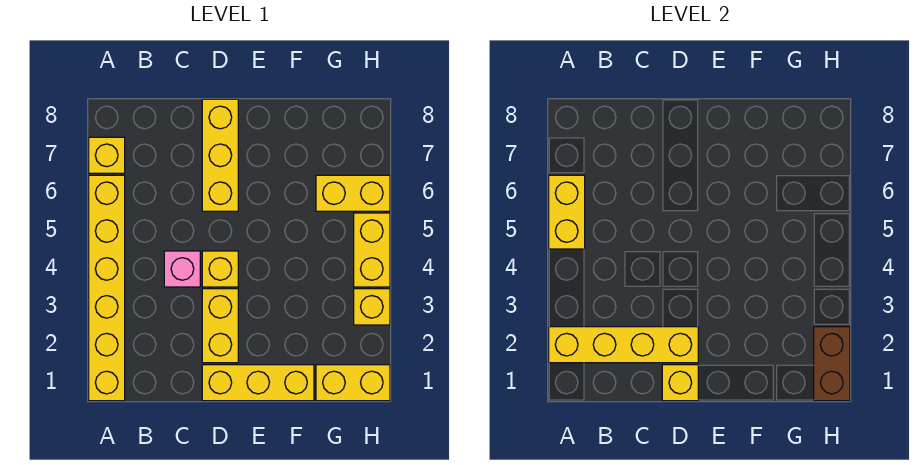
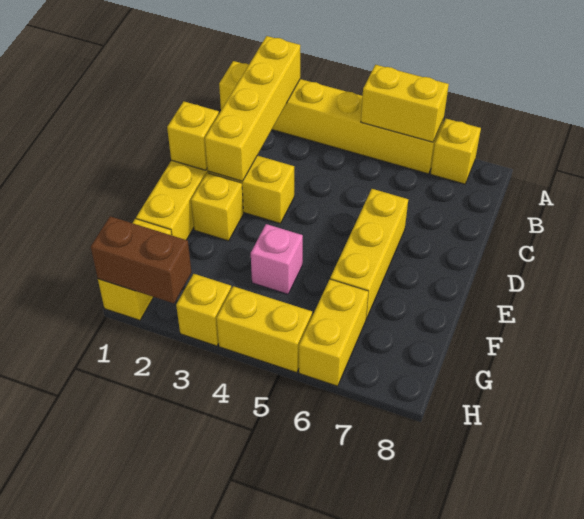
pink 1x1 brick [164,251,200,287] -> pink 1x1 brick moved to [251,224,303,294]
yellow 1x1 brick [202,251,238,287] -> yellow 1x1 brick moved to [191,173,244,241]
yellow 1x3 brick [202,99,238,211] -> yellow 1x3 brick turned to [330,189,408,319]

